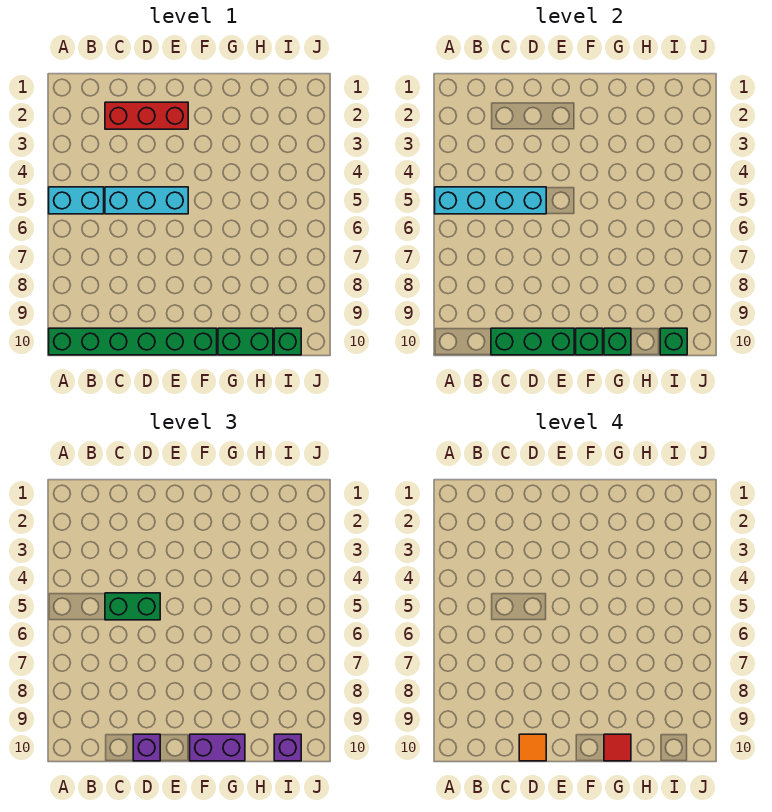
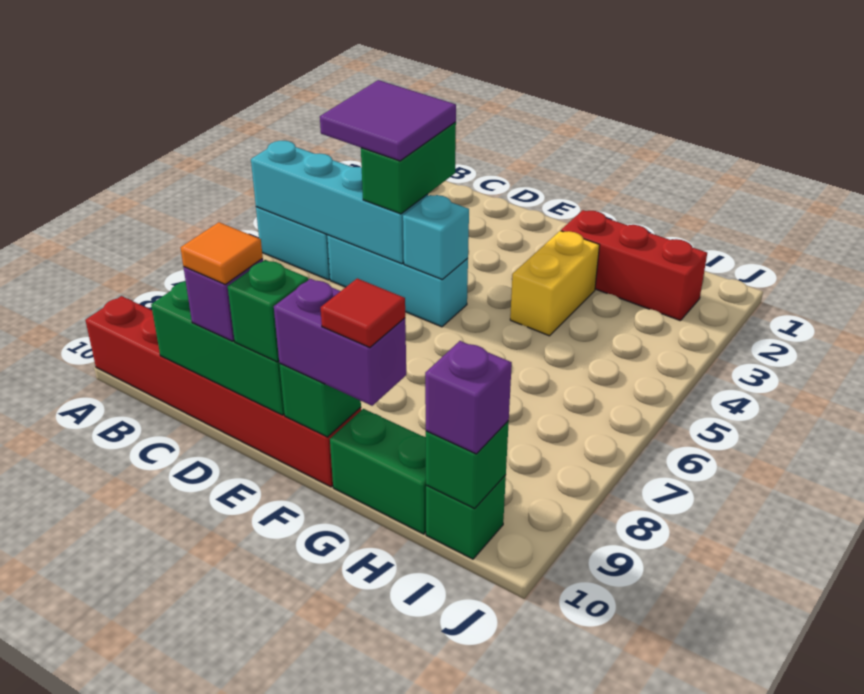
green 1x6 brick [49,328,217,355] -> red 1x6 brick [85,296,361,487]
red 1x3 brick [105,102,188,129] -> red 1x3 brick moved to [561,210,707,321]
none -> purple 2x2 tile [320,80,456,161]
green 1x2 brick [105,593,160,620] -> green 1x2 brick turned to [361,122,456,214]
none -> cyan 1x1 brick [403,195,469,280]
none -> yellow 1x2 brick [510,231,600,336]
green 1x1 brick [604,328,631,355] -> green 1x1 brick moved to [228,260,308,362]

